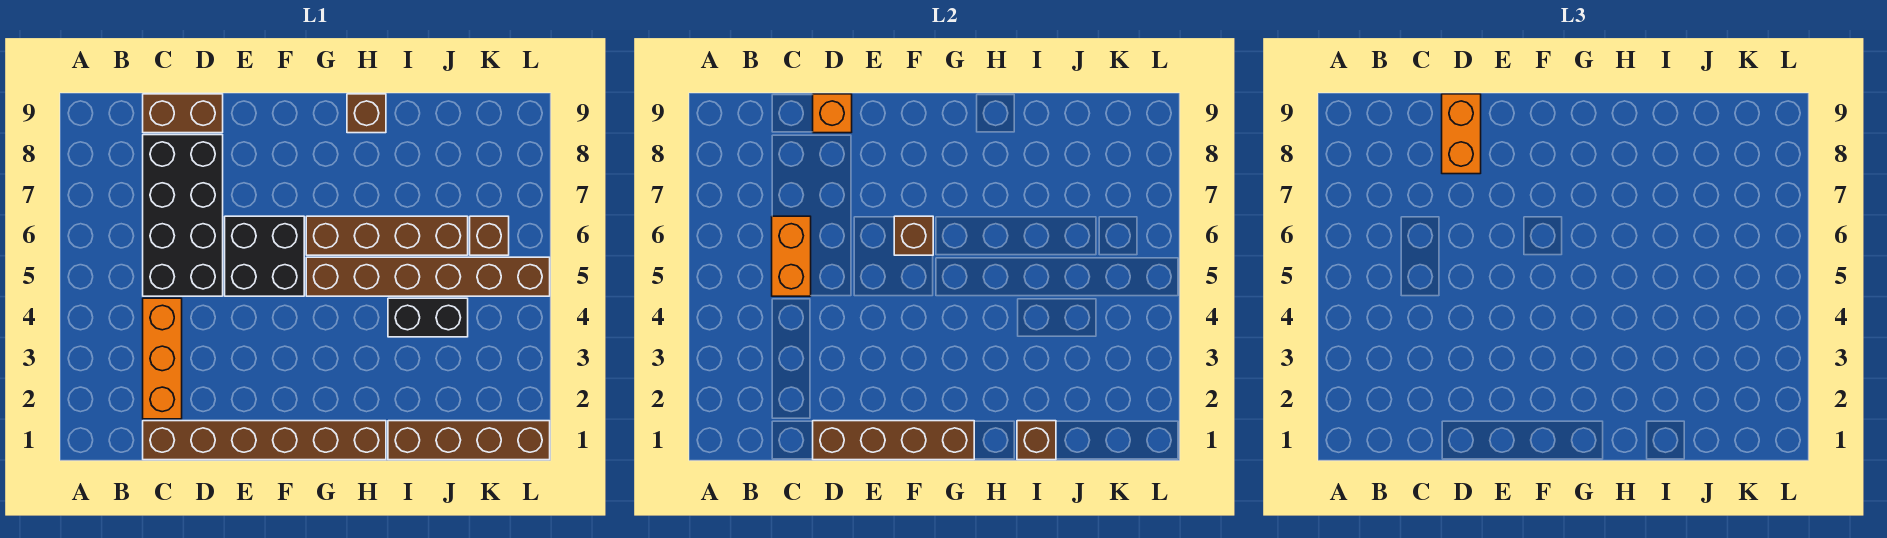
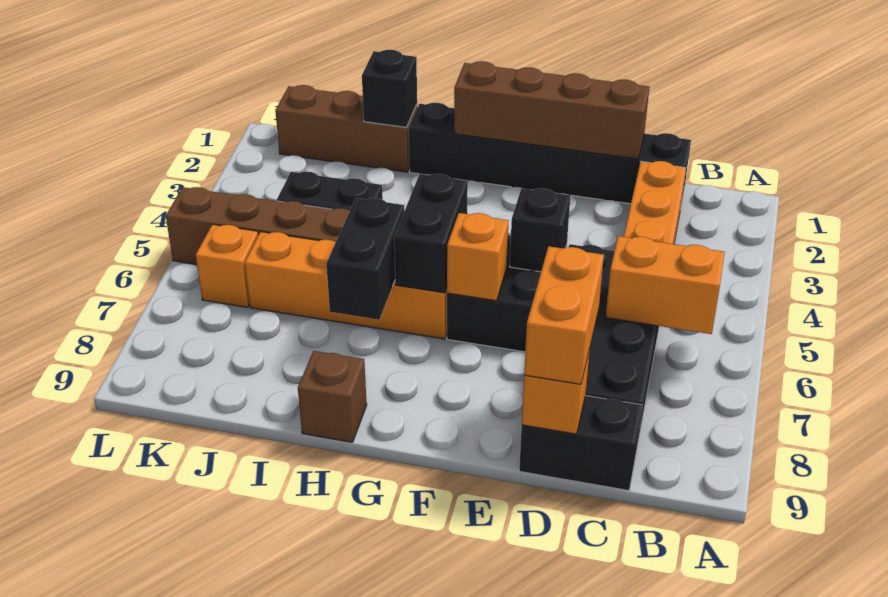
brown 1x6 brick [143,421,386,460] -> black 1x6 brick [409,103,691,204]
orange 1x2 brick [772,216,811,296] -> orange 1x2 brick turned to [606,236,725,334]
brown 1x2 brick [143,94,223,133] -> black 1x2 brick [519,395,643,491]
none -> black 1x1 brick [510,188,570,272]
brown 1x1 brick [894,216,933,255] -> orange 1x1 brick [447,213,509,301]
none -> black 1x2 brick [394,174,468,293]
brown 1x4 brick [306,216,468,255] -> orange 1x4 brick [245,232,447,339]
none -> black 1x2 brick [326,198,404,320]
brown 1x4 brick [388,421,550,460] -> brown 1x3 brick [275,85,417,172]
brown 1x1 brick [1017,421,1056,460] -> black 1x1 brick [362,50,417,127]
brown 1x1 brick [470,216,509,255] -> orange 1x1 brick [196,224,258,307]

